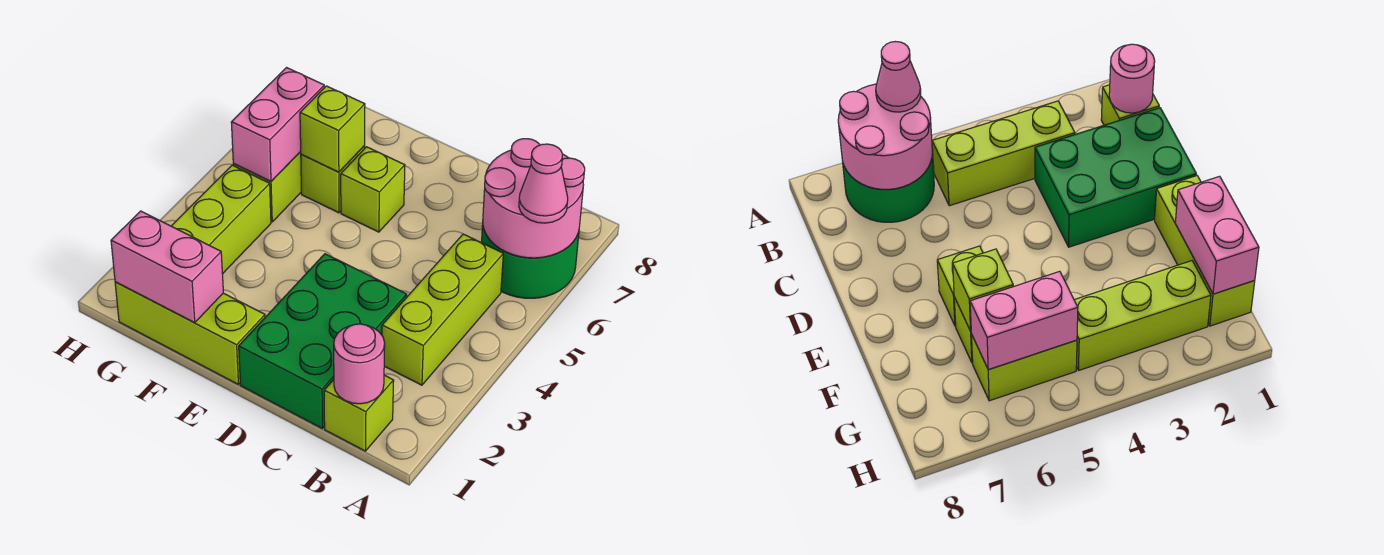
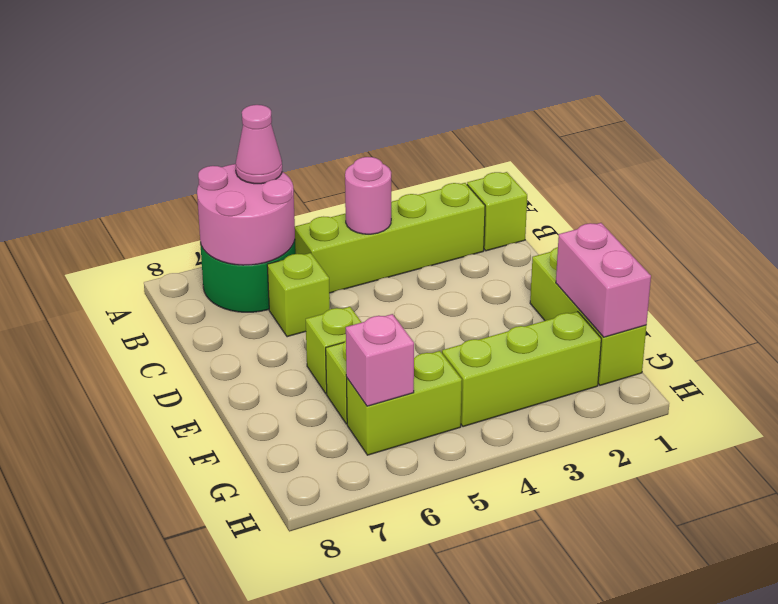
pink 1x1 round brick [334,324,385,404] -> pink 1x1 round brick moved to [345,157,391,234]
lime 1x3 brick [382,234,503,385] -> lime 1x4 brick [295,183,485,293]
green 2x3 brick [239,254,407,429] -> none
lime 1x1 brick [300,86,365,172] -> lime 1x1 brick moved to [267,253,330,337]
pink 1x2 brick [231,68,324,181] -> pink 1x1 brick [346,314,414,406]

